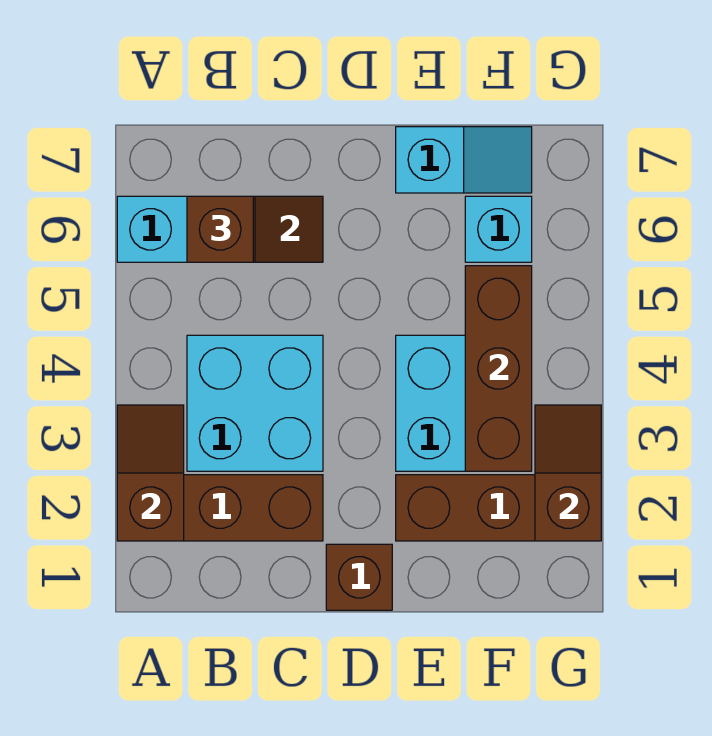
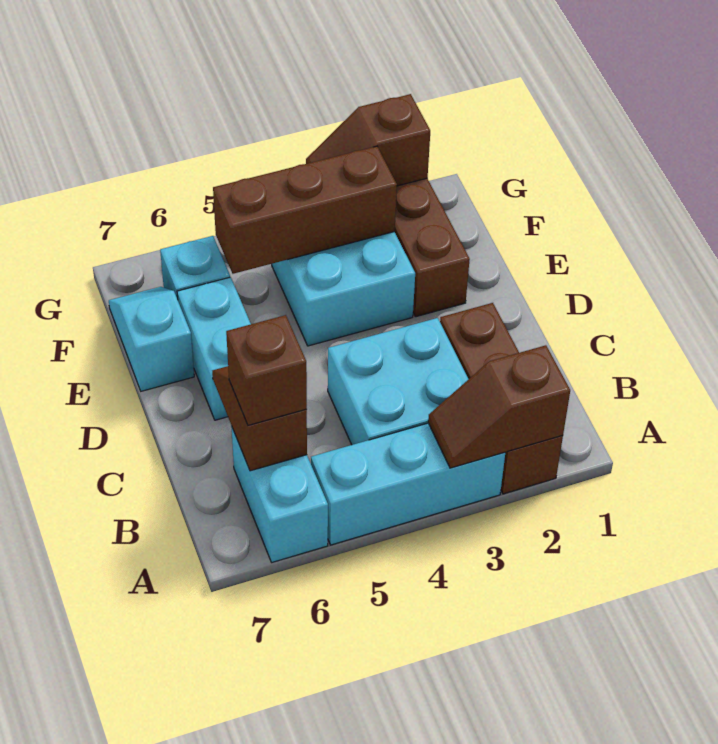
none -> cyan 1x3 brick [311,423,505,545]
brown 1x1 brick [326,544,392,610] -> none
none -> cyan 1x2 brick [177,277,251,420]

